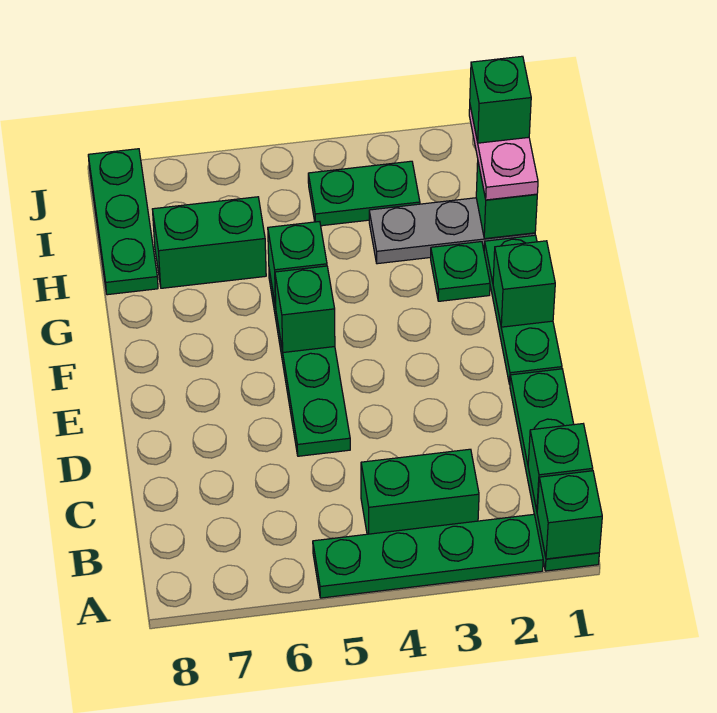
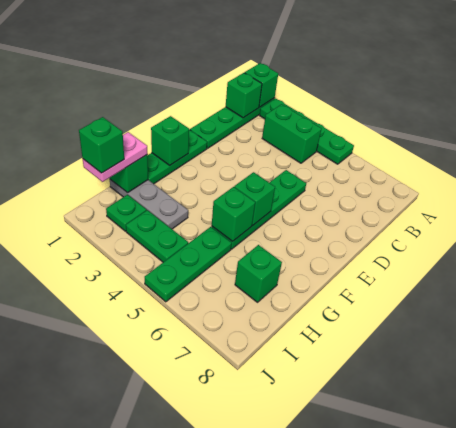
green 1x1 plate [431,242,490,301] -> green 1x1 plate moved to [106,195,146,231]
green 1x2 brick [152,197,266,288] -> green 1x1 brick [235,245,282,302]
green 1x3 plate [88,149,158,295] -> green 1x3 plate moved to [145,227,232,302]

